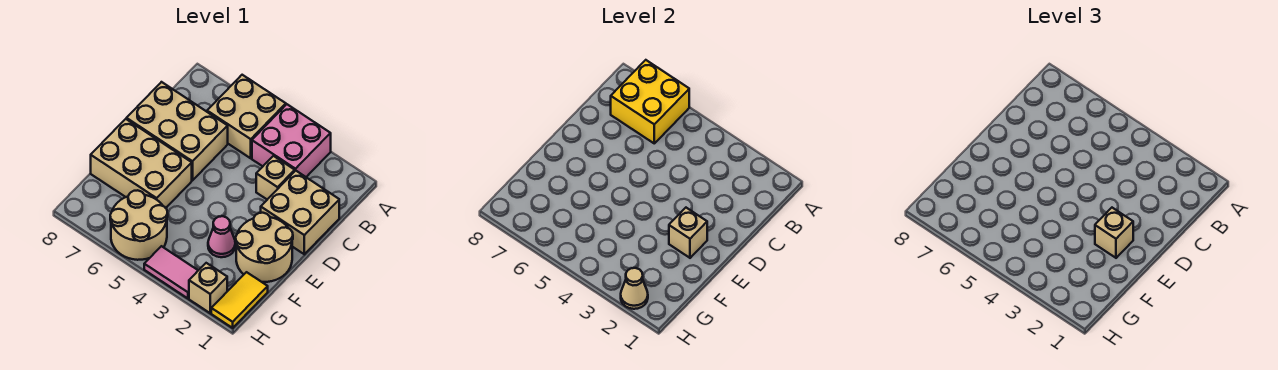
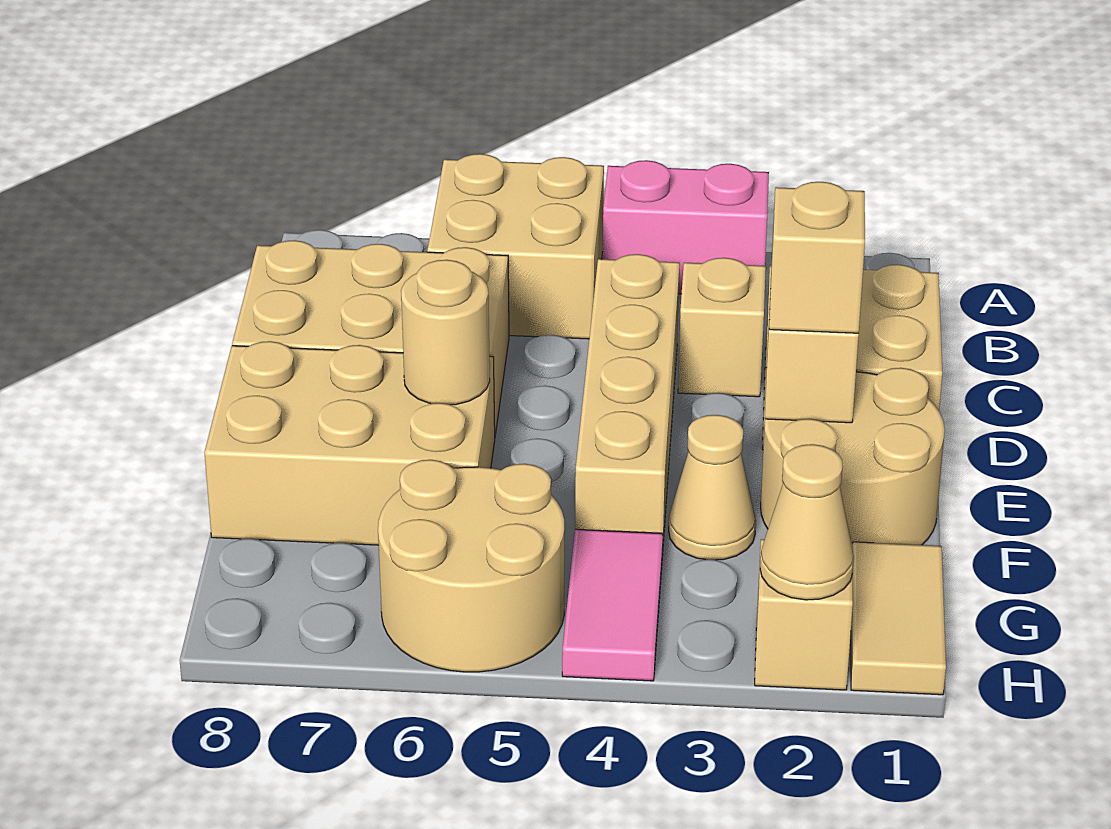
pink 2x2 brick [252,104,331,177] -> pink 1x2 brick [603,160,769,294]
yellow 2x2 brick [611,60,689,143] -> none
none -> tan 1x4 brick [575,254,680,556]
none -> tan 1x1 round brick [401,260,490,405]
pink 1x1 cone [208,216,235,257] -> tan 1x1 cone [669,415,756,560]
yellow 1x2 tile [211,272,268,328] -> tan 1x2 tile [851,542,946,695]
pink 1x2 tile [144,246,198,298] -> pink 1x2 tile turned to [562,529,663,681]

